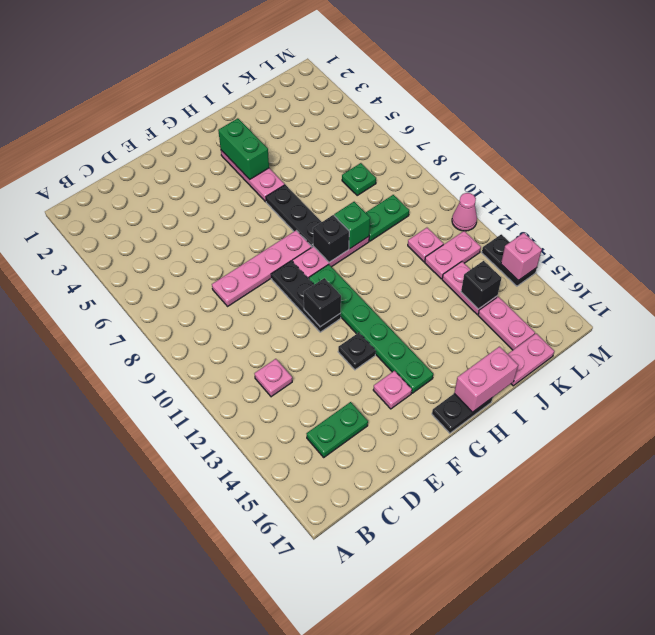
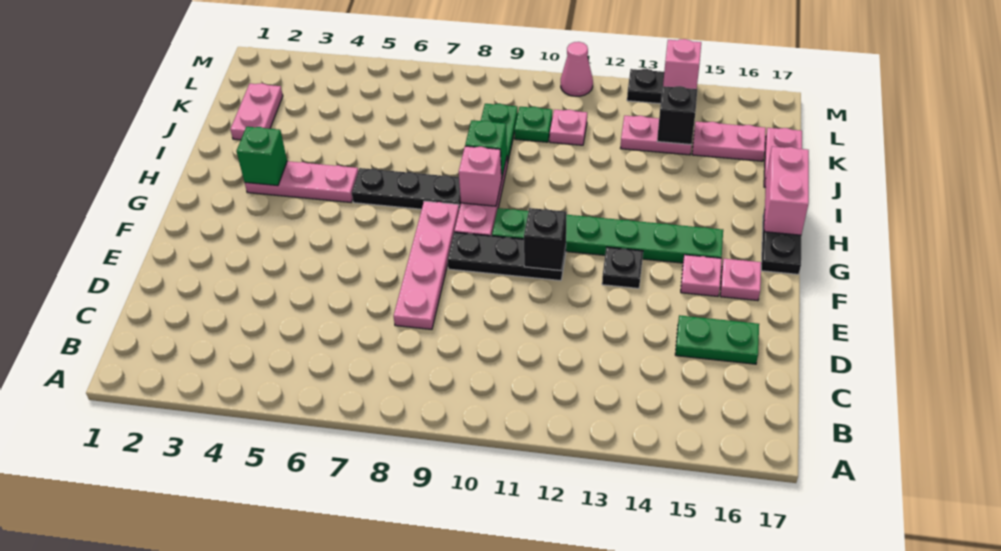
pink 1x1 plate [254,359,292,397] -> pink 1x1 plate moved to [720,259,761,301]
green 1x2 plate [307,402,368,457] -> green 1x2 plate turned to [675,315,759,364]
green 1x2 brick [218,118,269,179] -> green 1x1 brick [236,127,287,186]
black 1x1 brick [313,215,349,262] -> pink 1x1 brick [459,146,502,206]
green 1x1 plate [342,163,376,195] -> green 1x1 plate moved to [514,107,552,142]
pink 1x2 plate [425,231,481,279] -> pink 1x2 plate moved to [230,83,283,140]

